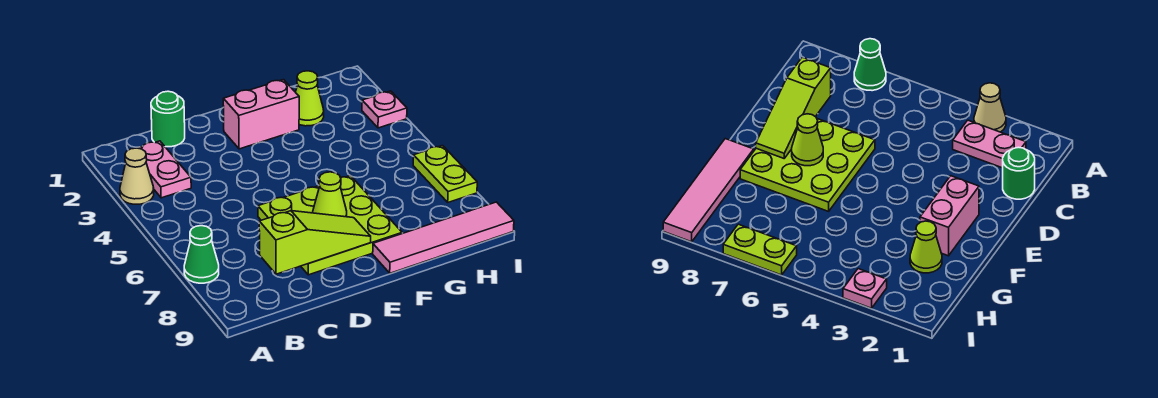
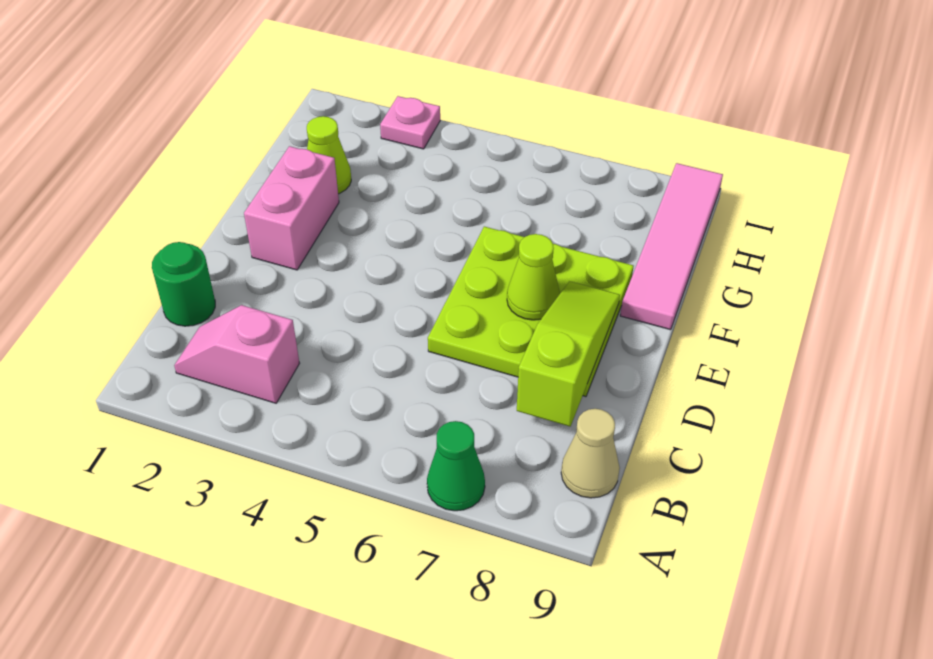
tan 1x1 cone [120,148,154,204] -> tan 1x1 cone moved to [561,409,620,498]
pink 1x2 plate [139,141,191,198] -> pink 1x2 slope [174,305,300,403]
lime 1x2 plate [413,146,477,202] -> none

